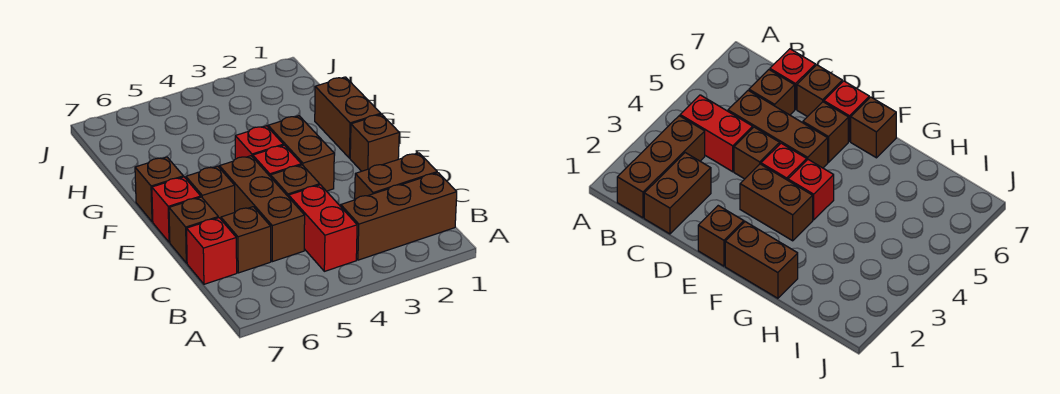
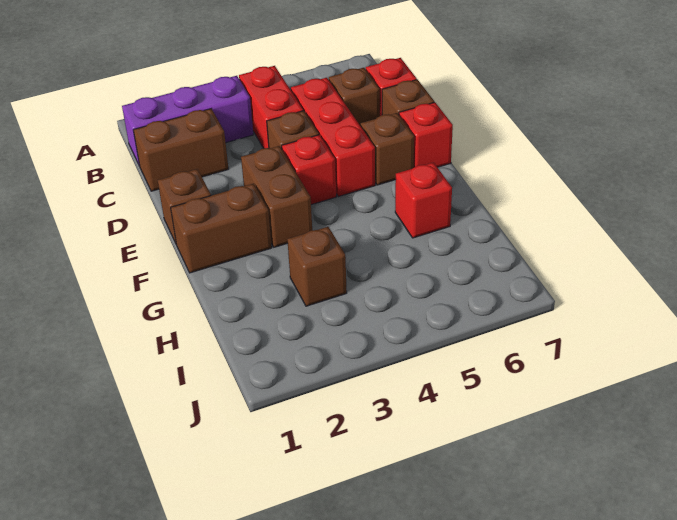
brown 1x3 brick [341,173,457,260] -> purple 1x3 brick [122,76,253,166]
brown 1x3 brick [219,156,305,262] -> red 1x3 brick [291,78,375,197]
brown 1x2 brick [315,77,381,158] -> brown 1x2 brick turned to [171,184,272,273]
red 1x1 brick [235,126,283,159] -> red 1x1 brick moved to [395,163,452,238]
brown 1x1 brick [135,157,183,222] -> brown 1x1 brick moved to [287,227,347,306]

